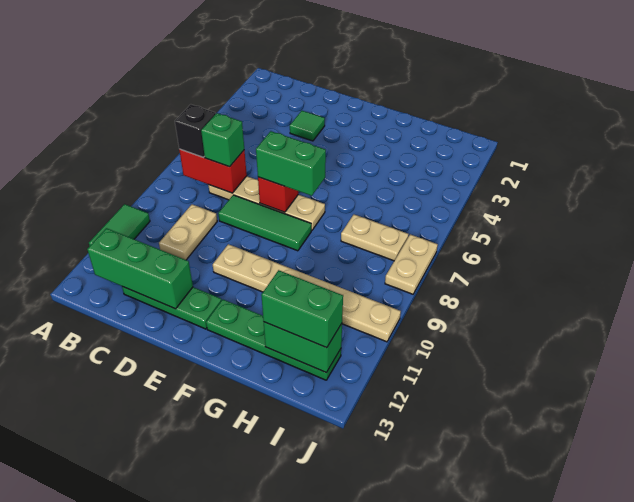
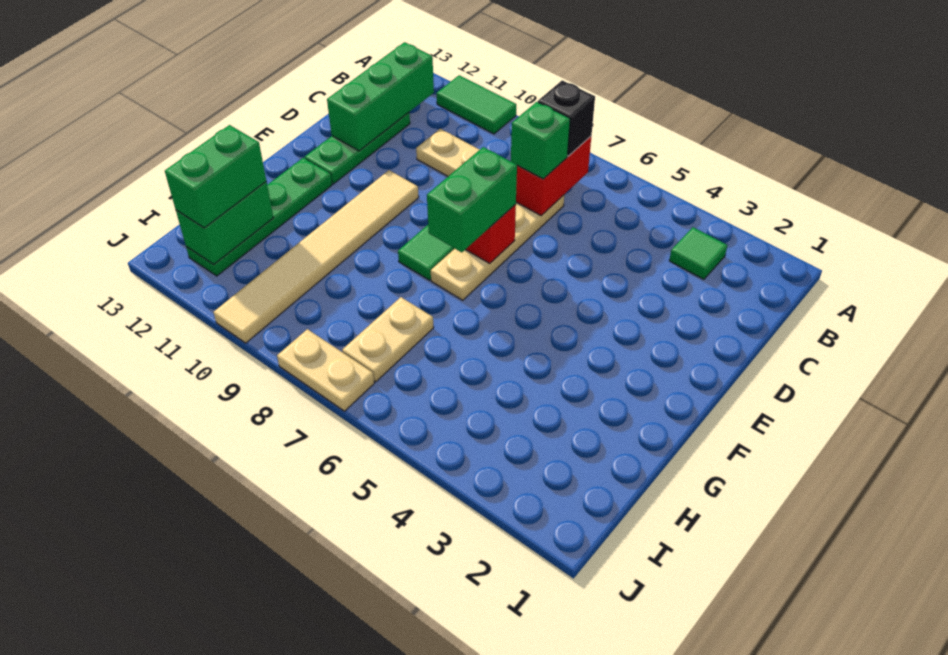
green 1x1 tile [290,111,325,141] -> green 1x1 tile moved to [669,227,728,279]
tan 1x6 plate [213,244,401,342] -> tan 1x6 tile [213,170,419,343]

